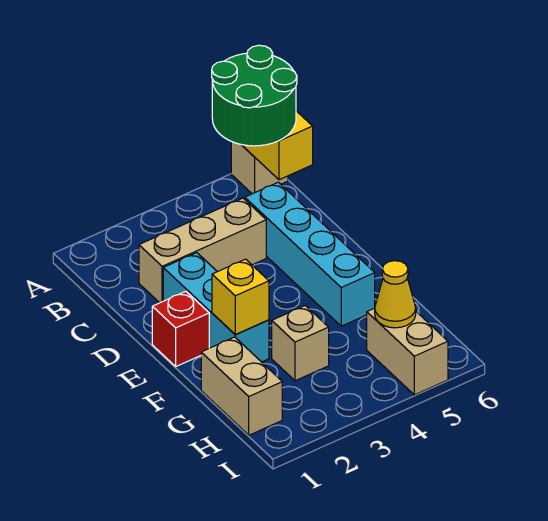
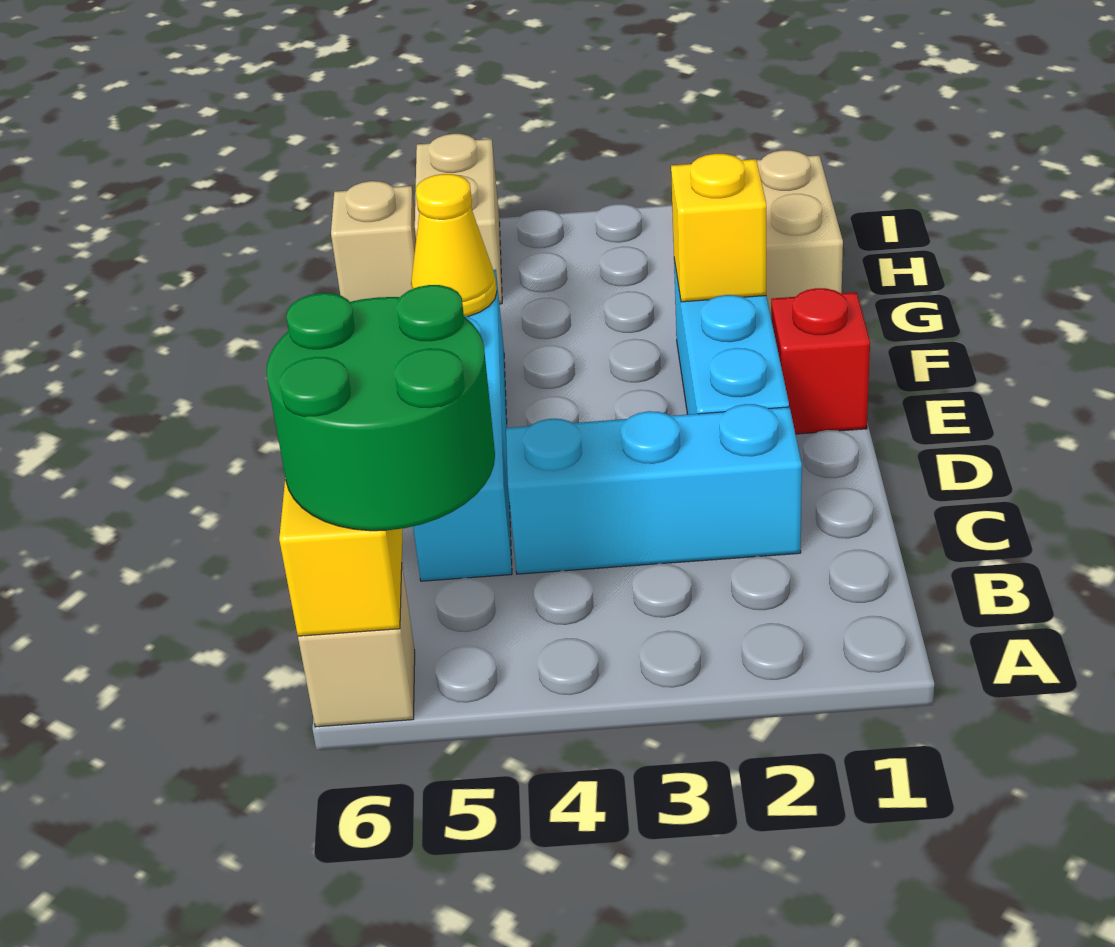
tan 1x3 brick [139,198,266,303] -> cyan 1x3 brick [506,404,802,574]
tan 1x1 brick [272,305,329,381] -> tan 1x1 brick moved to [331,181,416,302]
yellow 1x1 cone [375,261,416,328] -> yellow 1x1 cone moved to [411,174,497,317]

